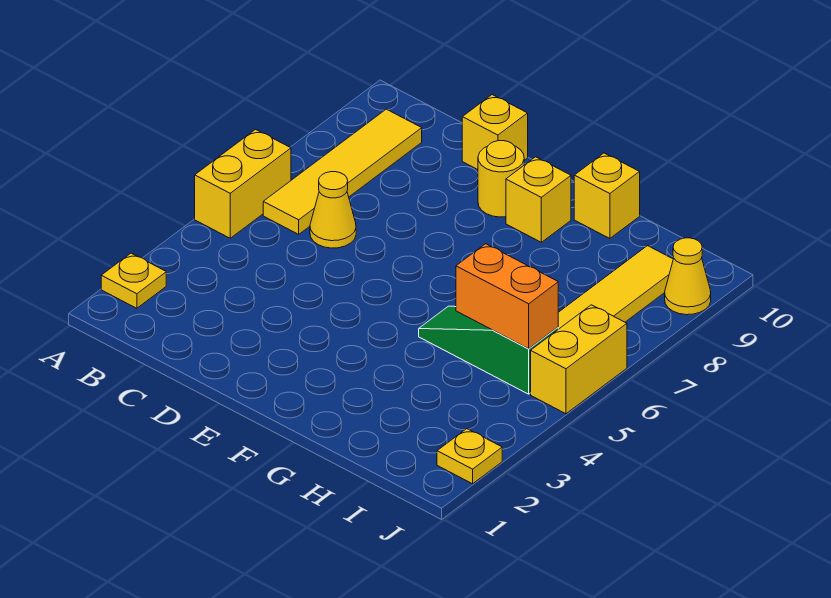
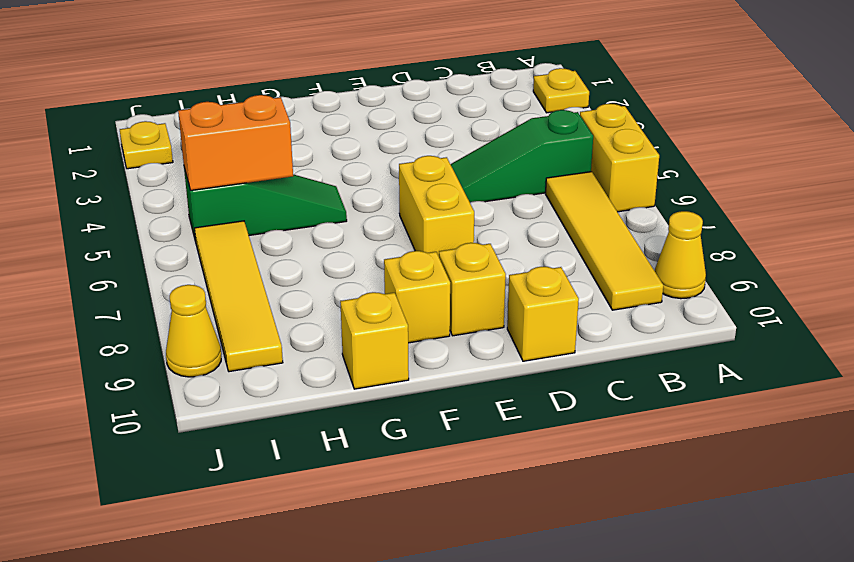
none -> green 1x3 slope [450,110,593,202]
yellow 1x1 cone [310,172,356,248] -> yellow 1x1 cone moved to [655,211,706,299]
yellow 1x1 round brick [478,141,524,217] -> yellow 1x1 brick [439,243,506,336]
yellow 1x2 brick [531,305,627,414] -> yellow 1x2 brick moved to [399,156,474,256]

